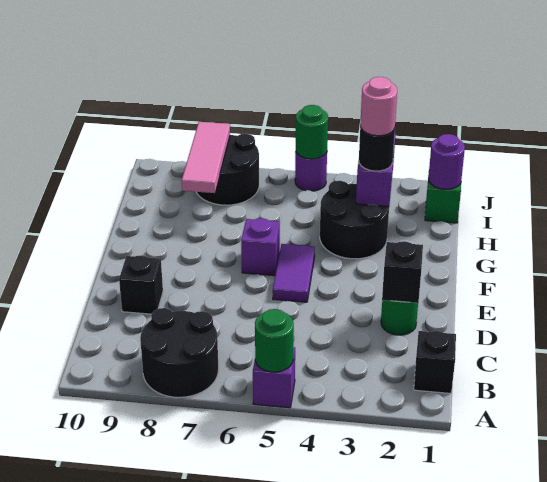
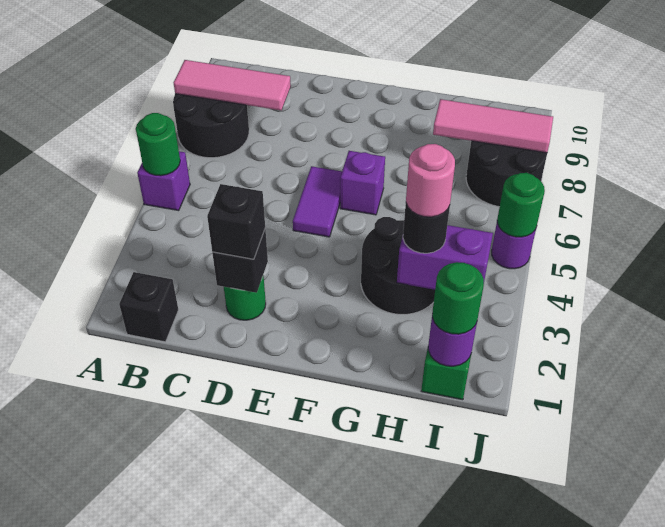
none -> pink 1x3 tile [174,60,291,110]
black 1x1 brick [119,255,163,314] -> black 1x1 brick moved to [207,184,265,259]
purple 1x2 tile [273,244,315,302] -> purple 1x2 tile turned to [293,166,342,237]
none -> green 1x1 round brick [432,262,484,334]

